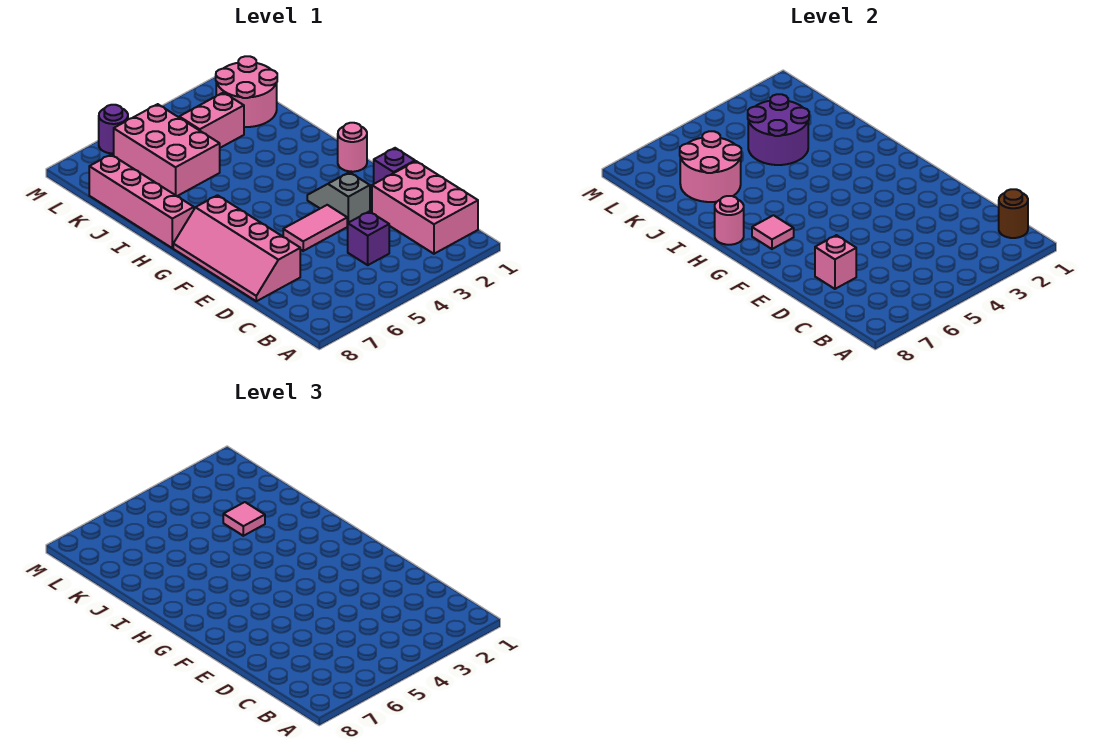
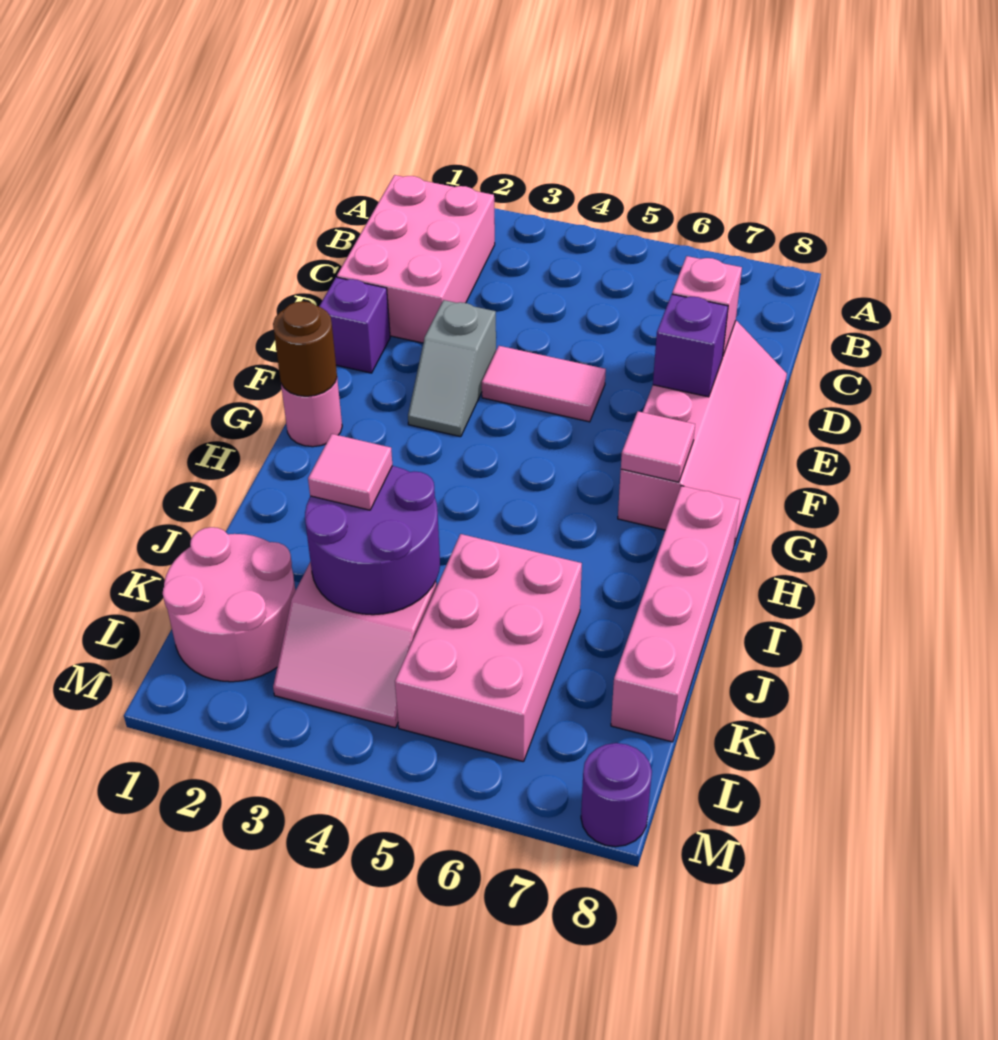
brown 1x1 round brick [999,189,1028,238] -> brown 1x1 round brick moved to [273,301,337,396]
purple 1x1 brick [348,211,389,265] -> purple 1x1 brick moved to [653,294,728,397]
pink 1x1 round brick [715,196,744,245] -> none
pink 2x2 round brick [680,131,741,202] -> none
purple 1x1 round brick [99,105,128,154] -> purple 1x1 round brick moved to [581,743,652,847]

